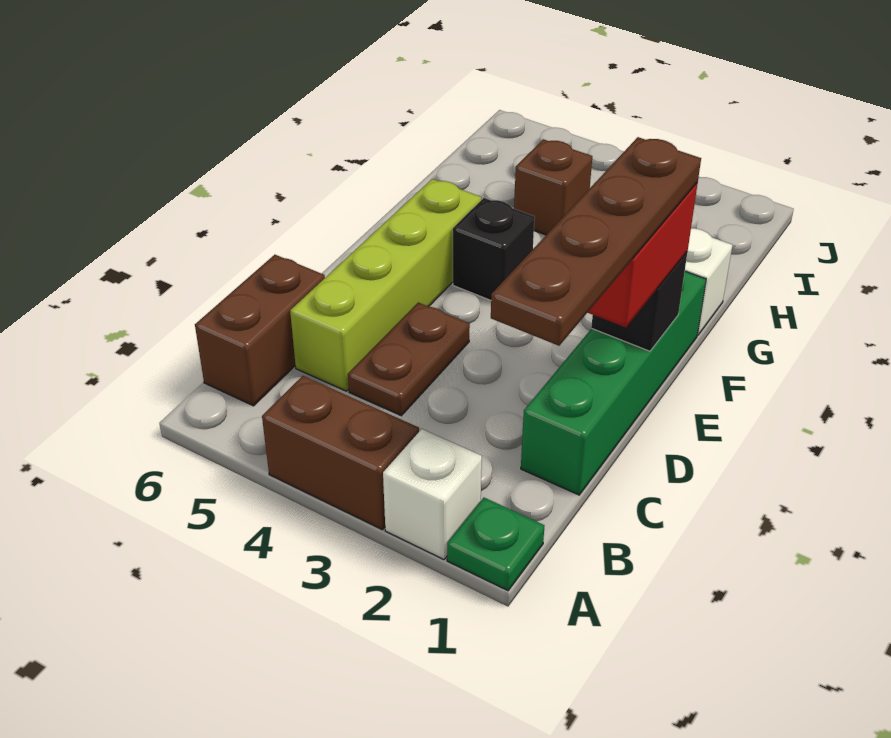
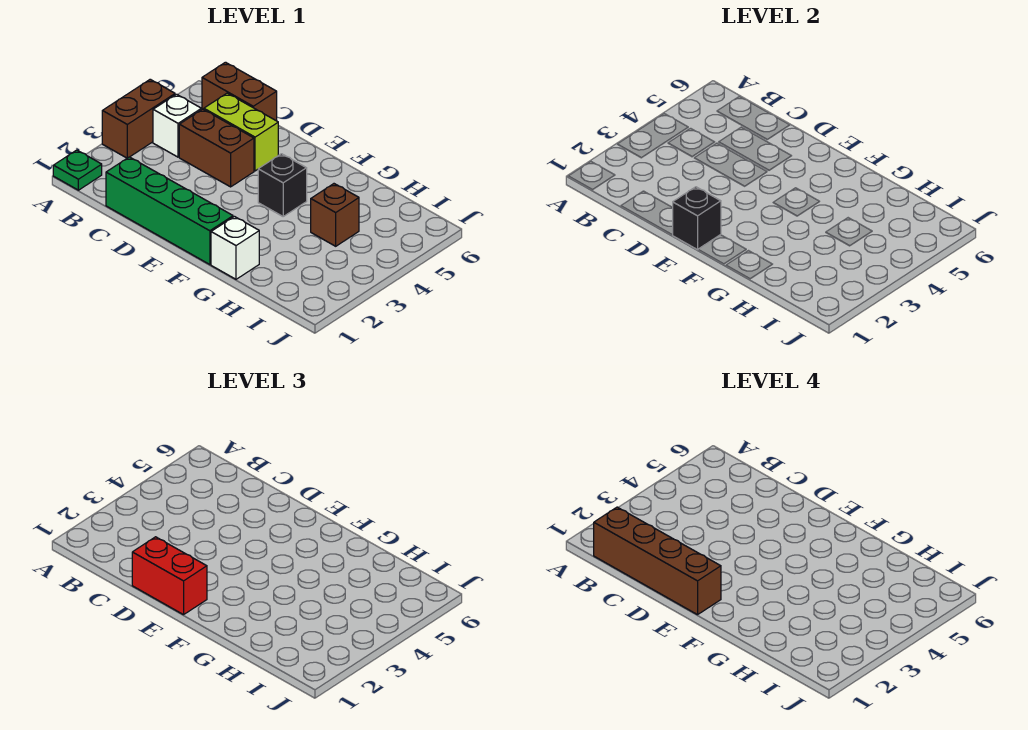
white 1x1 brick [383,429,482,559] -> white 1x1 brick moved to [153,94,201,157]
brown 1x4 plate [491,137,701,346] -> brown 1x4 brick [594,507,721,615]
brown 1x2 plate [348,302,470,416] -> brown 1x2 brick [179,109,254,187]
lime 1x4 brick [290,179,481,391] -> lime 1x2 brick [204,93,278,171]

